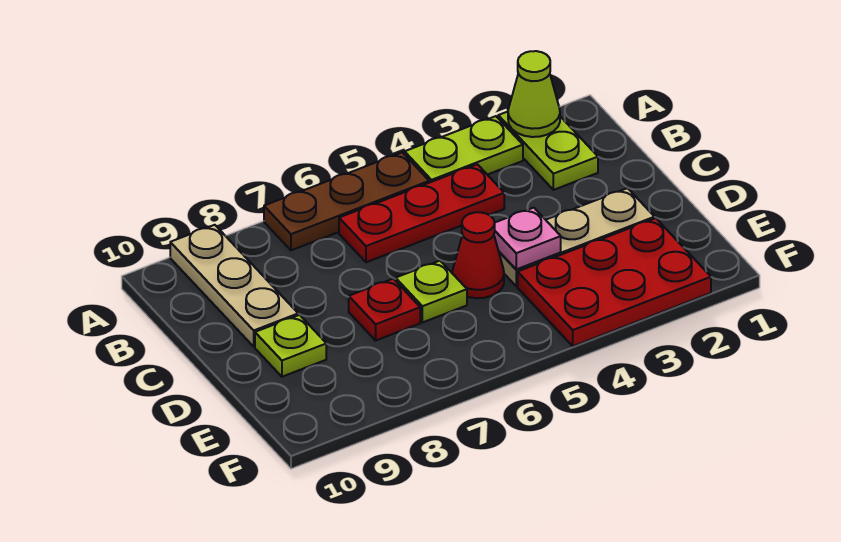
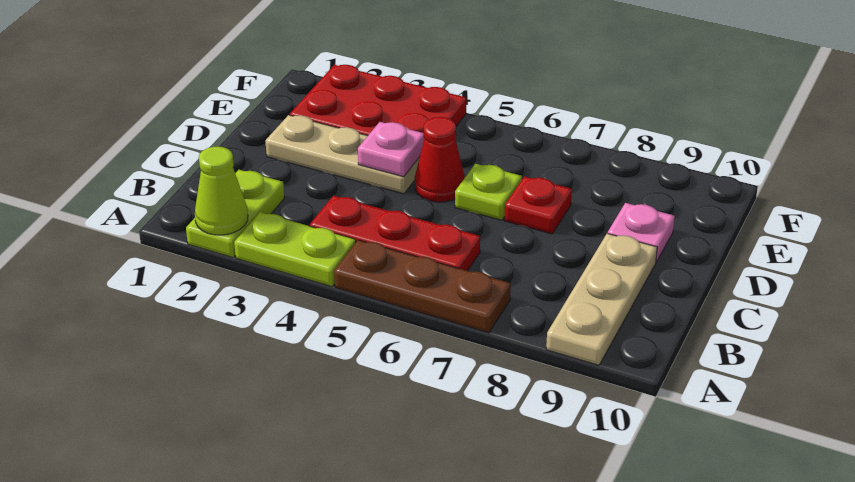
lime 1x1 plate [255,315,326,377] -> pink 1x1 plate [608,203,675,262]

